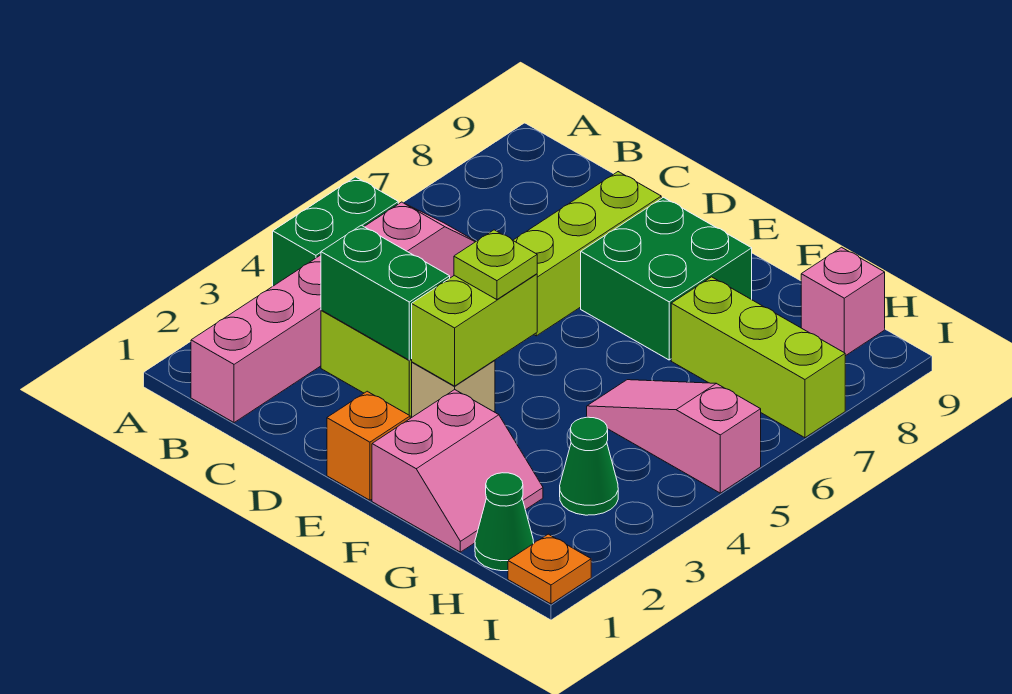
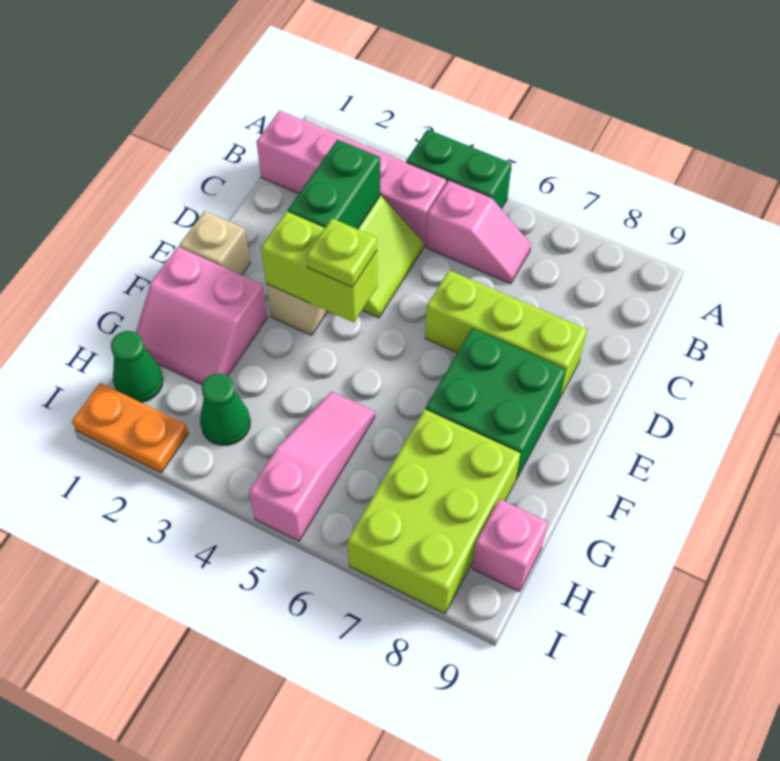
orange 1x1 brick [327,391,410,500] -> tan 1x1 brick [179,211,250,275]
lime 1x3 brick [671,277,845,438] -> lime 2x3 brick [347,409,521,614]
orange 1x1 plate [508,534,591,604] -> orange 1x2 plate [72,383,188,473]

